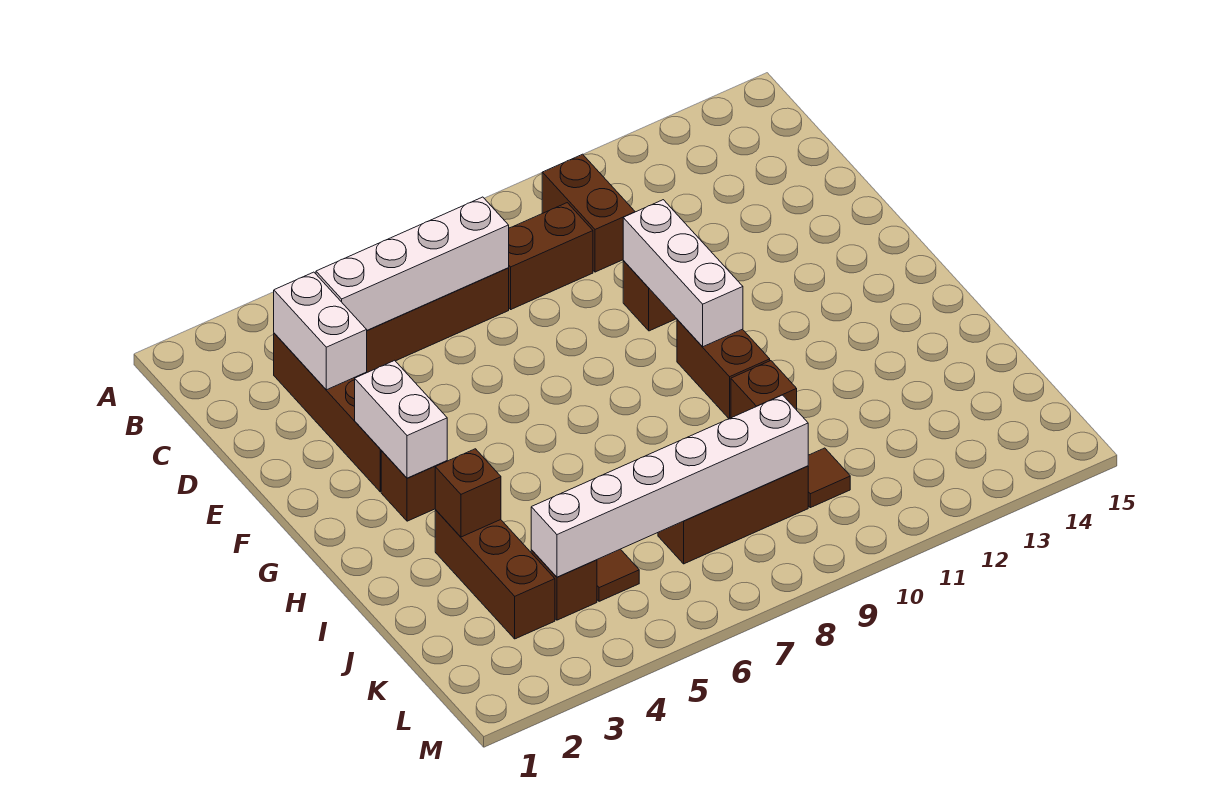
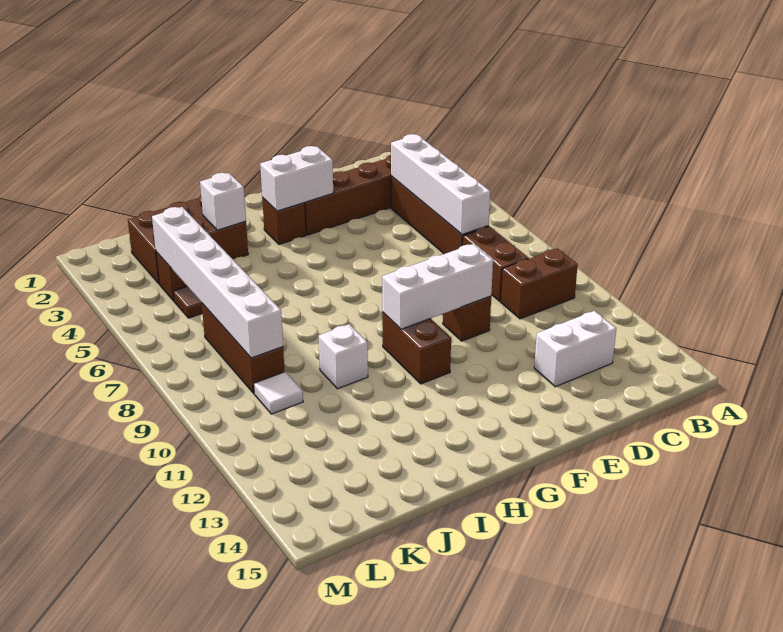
white 1x2 brick [274,272,367,390] -> white 1x2 brick moved to [534,311,616,387]
brown 1x2 brick [677,319,770,419] -> brown 1x2 brick turned to [382,312,451,384]
brown 1x3 brick [435,510,555,639] -> brown 2x3 brick [128,196,248,284]
brown 1x1 brick [435,449,501,537] -> white 1x1 brick [200,173,246,230]
brown 1x1 brick [731,361,797,418] -> white 1x1 brick [319,324,368,389]
brown 1x1 tile [808,448,850,508] -> white 1x1 tile [254,372,303,414]

